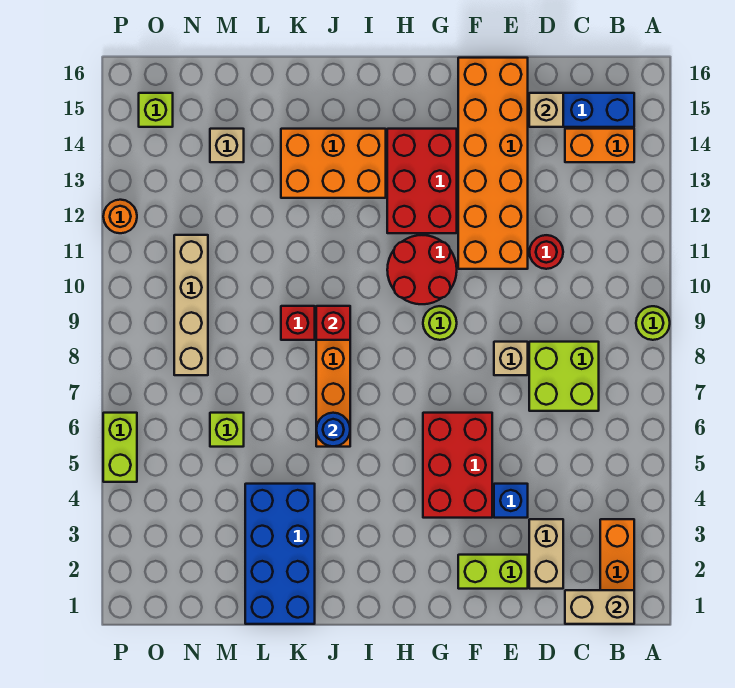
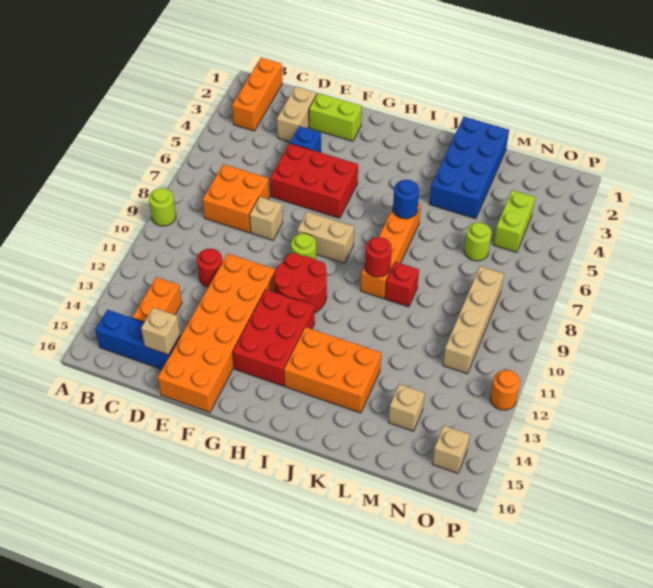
tan 1x2 brick [565,590,634,624] -> tan 1x2 brick moved to [297,212,354,263]
orange 1x2 brick [565,129,634,162] -> orange 1x2 brick turned to [133,277,182,322]
lime 2x2 brick [529,342,599,411] -> orange 2x2 brick [202,164,270,233]
red 2x3 brick [423,413,492,518] -> red 2x3 brick turned to [270,143,358,218]
red 1x1 brick [316,306,350,340] -> red 1x1 round brick [365,237,392,277]
lime 1x1 brick [210,413,244,447] -> lime 1x1 round brick [464,223,492,261]
lime 1x1 brick [139,93,173,127] -> tan 1x1 brick [432,426,470,473]
lime 1x2 brick [103,413,137,482] -> lime 1x2 brick moved to [494,190,535,252]

